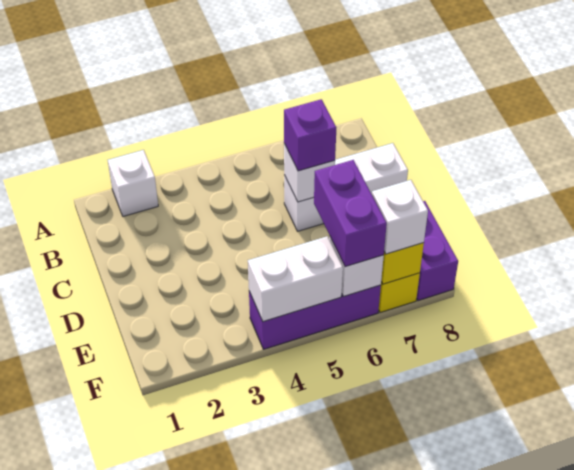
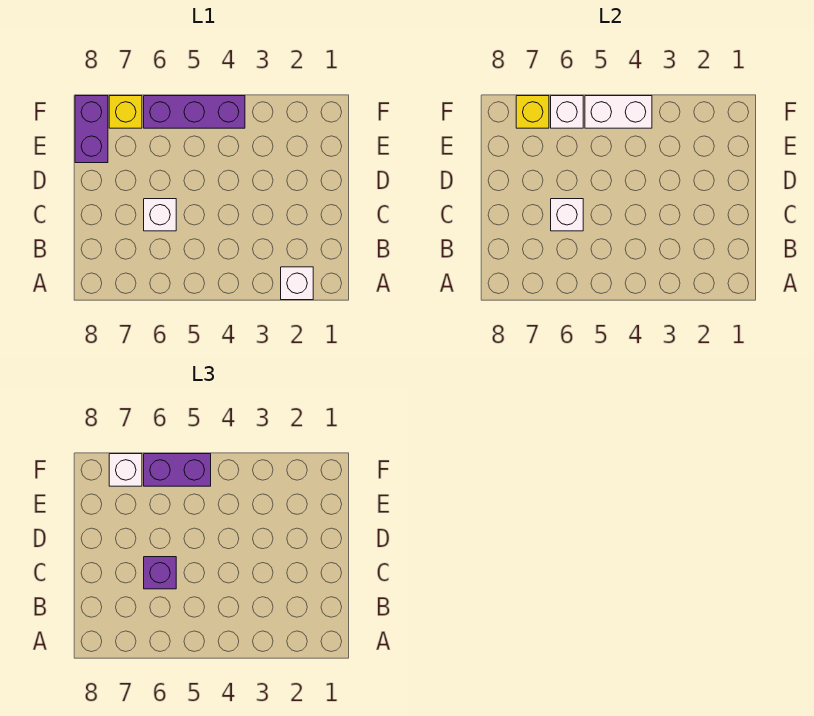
white 1x3 brick [284,143,408,231] -> white 1x1 brick [144,199,176,231]
purple 1x2 brick [314,160,387,267] -> purple 1x2 brick turned to [144,454,211,486]

